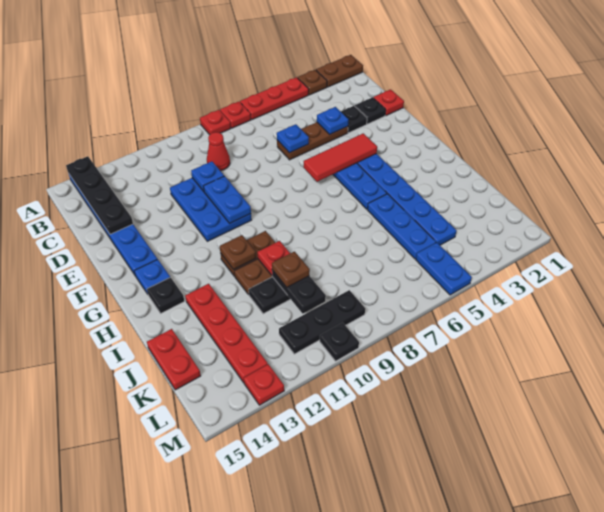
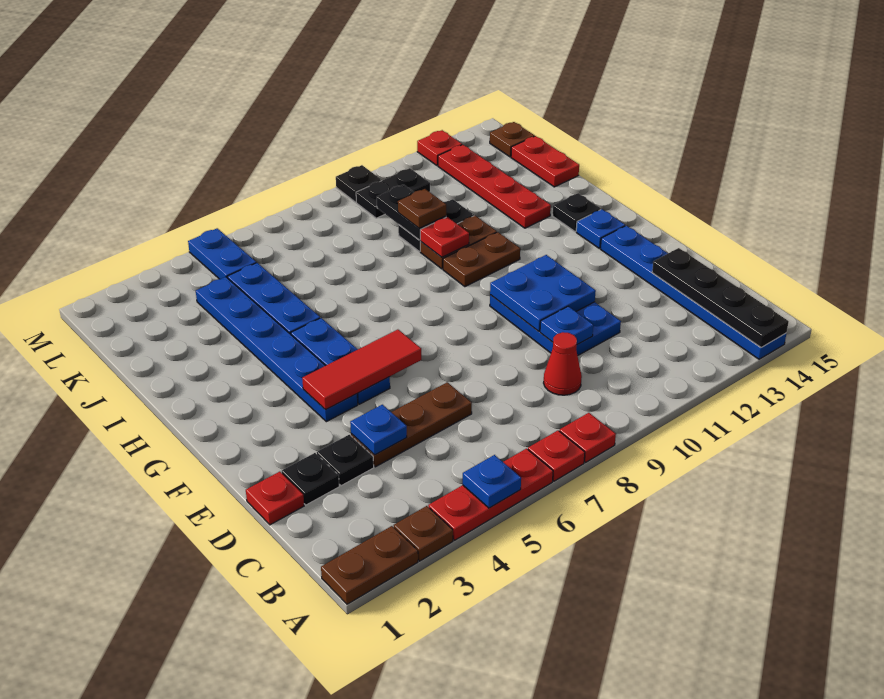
blue 1x1 plate [277,124,309,153] -> blue 1x1 plate moved to [463,455,521,508]
blue 1x2 plate [204,176,251,224] -> blue 2x2 plate [490,255,596,331]
brown 1x1 plate [220,235,256,269] -> brown 1x1 plate moved to [490,122,535,157]
black 1x3 plate [279,290,365,354] -> black 1x2 plate [356,168,430,218]

